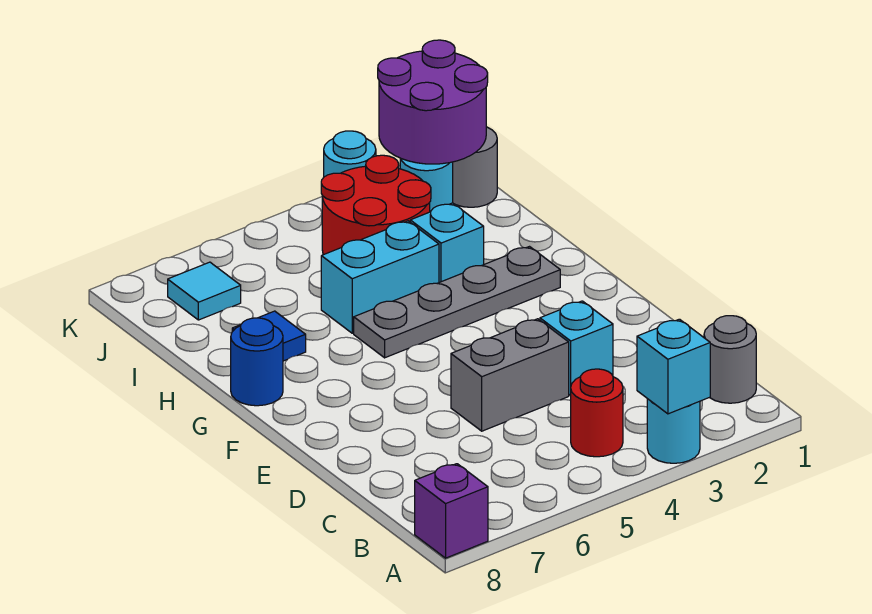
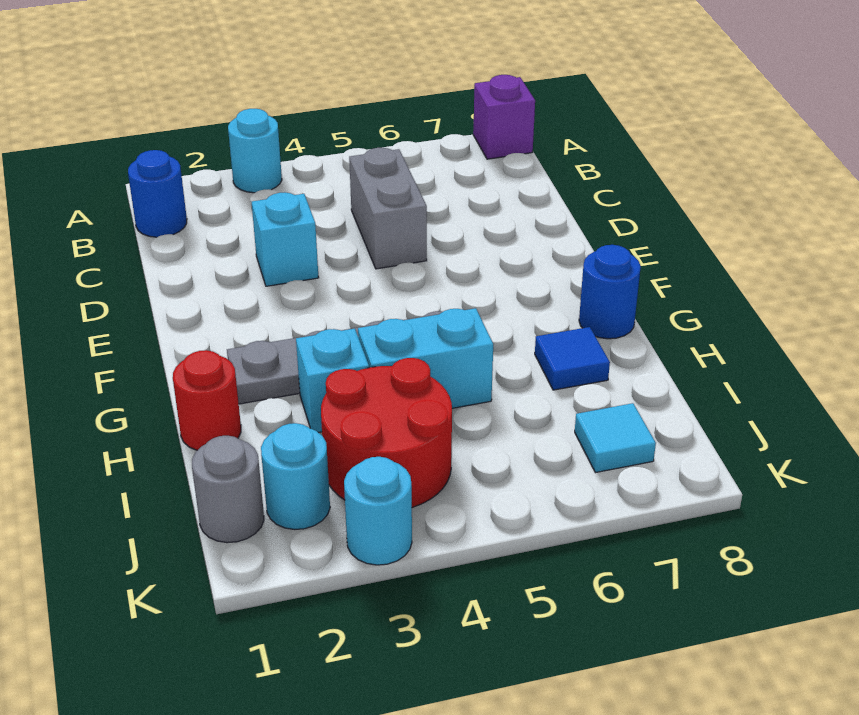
cyan 1x1 brick [637,319,710,414] -> none
grey 1x1 round brick [704,316,756,403] -> blue 1x1 round brick [128,150,187,237]
red 1x1 round brick [571,369,623,457] -> red 1x1 round brick moved to [173,350,241,450]
grey 1x2 brick [451,319,569,431] -> grey 1x2 brick turned to [349,148,427,269]
purple 2x2 round brick [378,40,488,164] -> none

